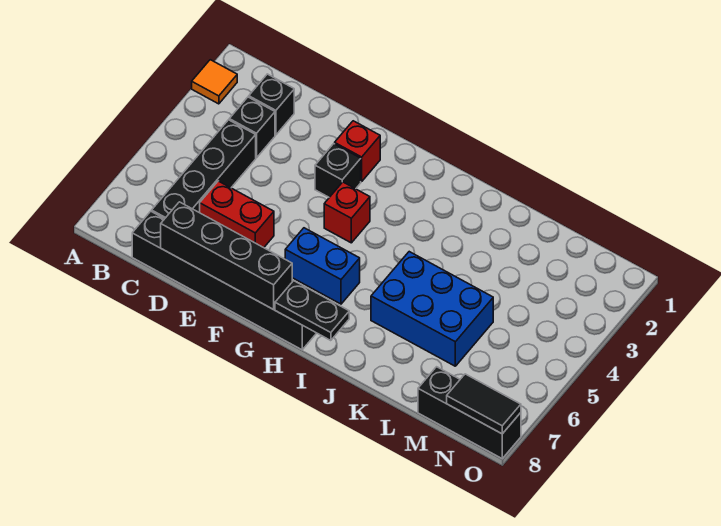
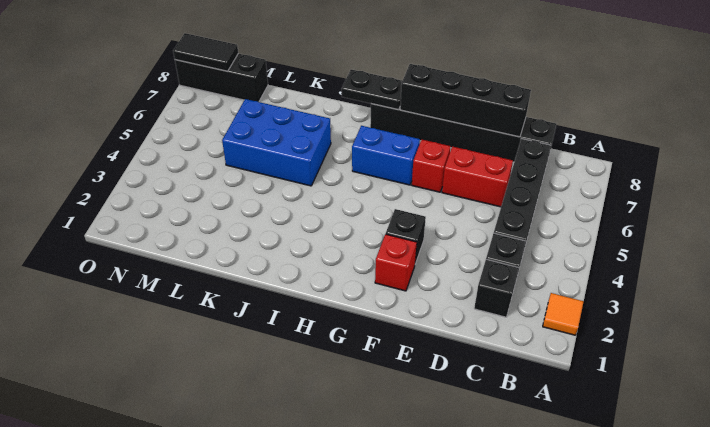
red 1x1 brick [324,182,370,243] -> red 1x1 brick moved to [412,140,451,192]

